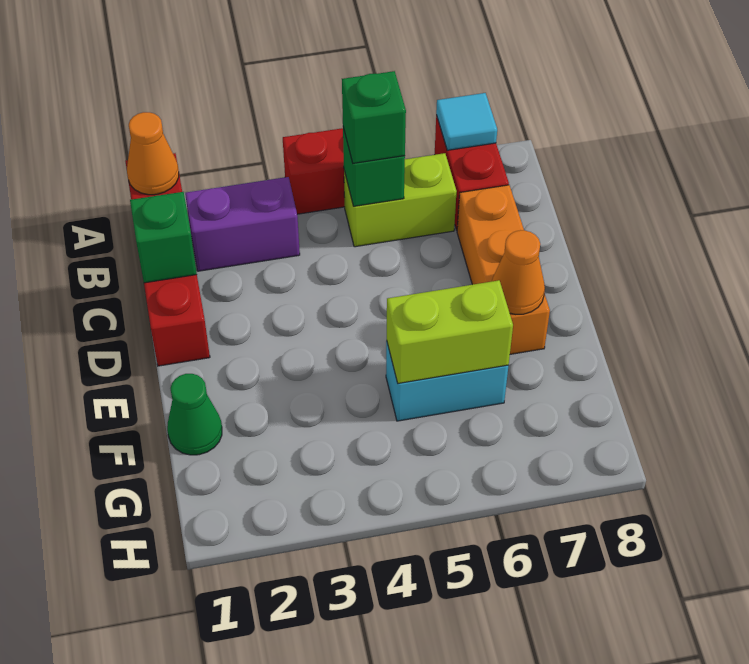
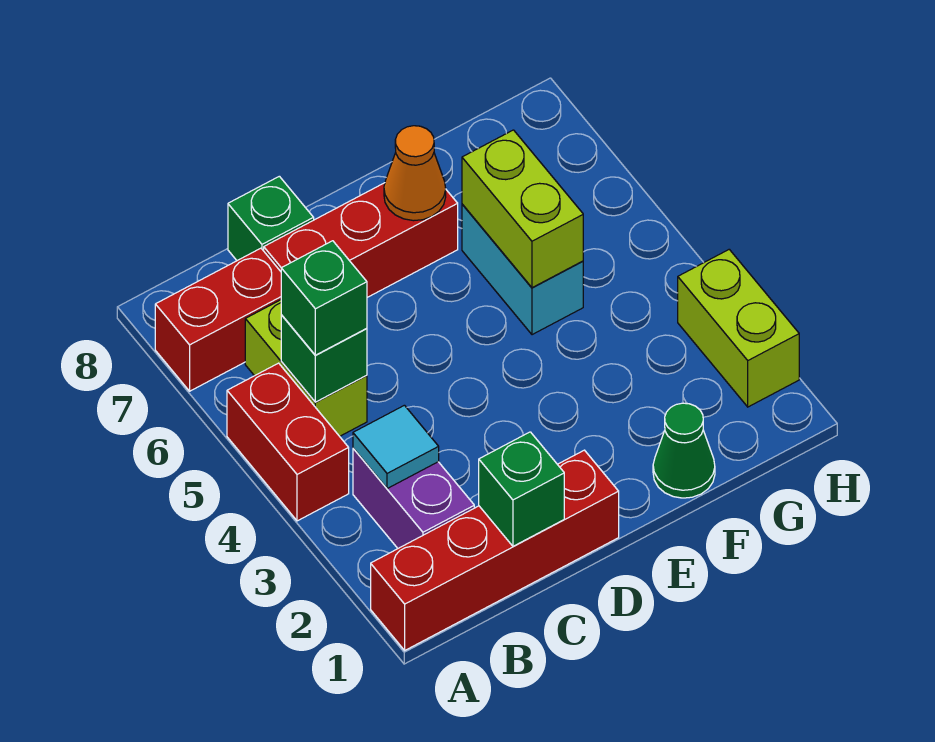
orange 1x1 cone [127,112,179,195] -> none
cyan 1x1 tile [436,93,497,150] -> cyan 1x1 tile moved to [353,405,439,489]
orange 1x3 brick [457,185,550,354] -> red 1x3 brick [264,183,458,297]
none -> green 1x1 brick [228,176,314,261]
none -> lime 1x2 brick [678,249,799,407]

